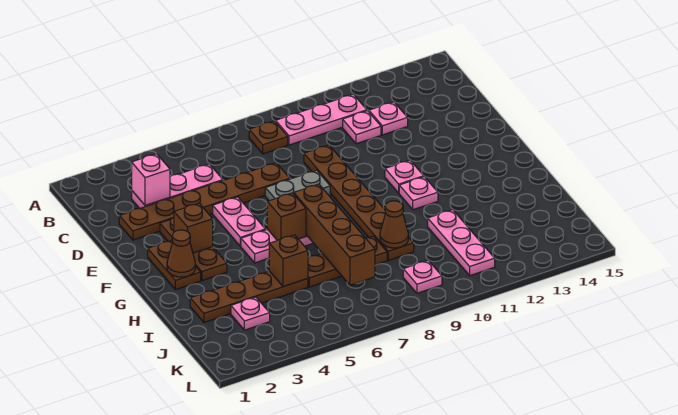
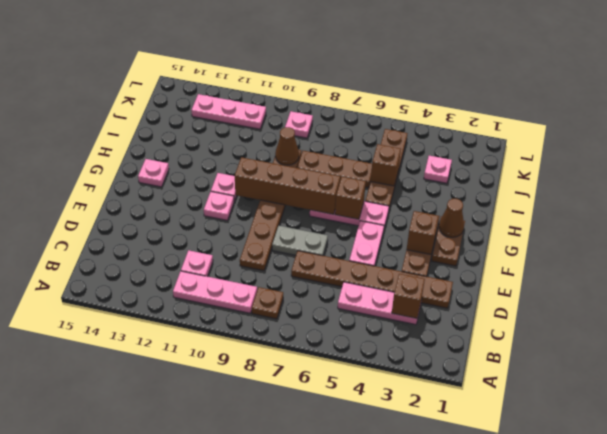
pink 1x1 brick [132,154,170,205] -> brown 1x1 brick [392,274,425,318]
pink 1x1 plate [369,102,408,135] -> pink 1x1 plate moved to [138,159,169,187]
brown 1x4 brick [294,184,375,285] -> brown 1x4 brick turned to [235,157,340,214]
brown 1x4 plate [190,271,308,322] -> brown 1x4 plate turned to [366,129,408,208]
pink 1x3 plate [428,210,495,275] -> pink 1x3 plate turned to [191,94,266,129]

